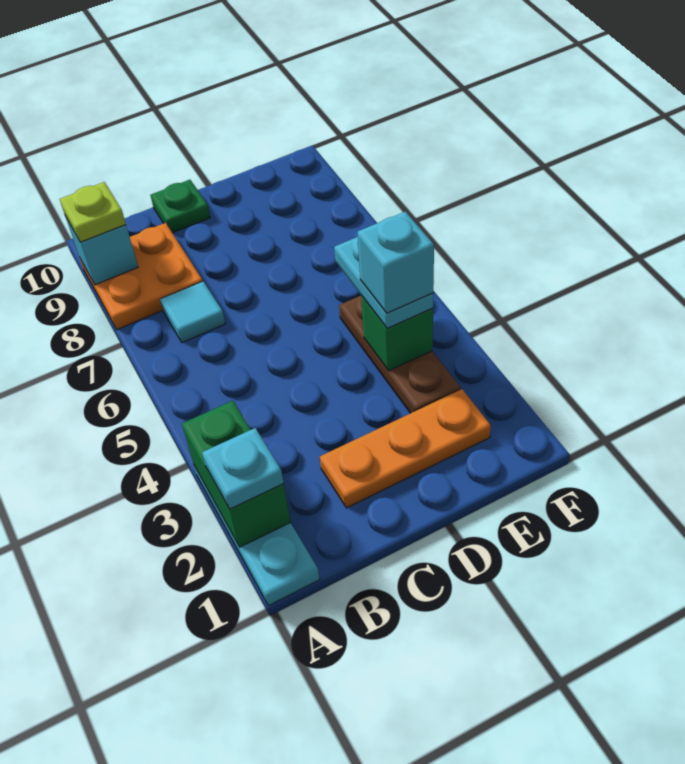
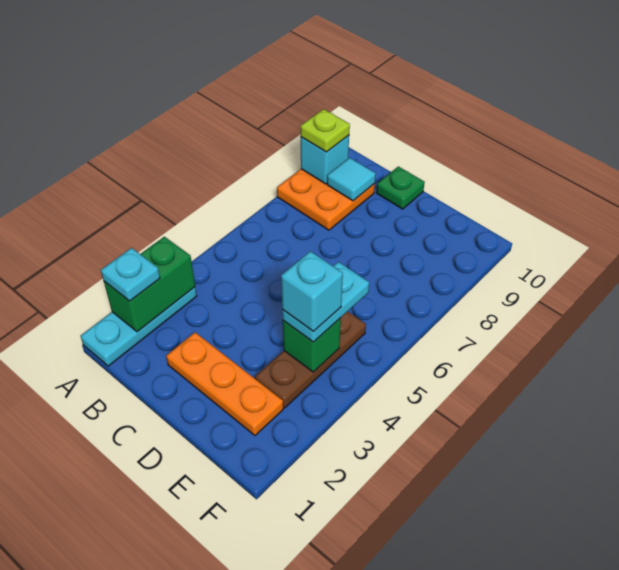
cyan 1x1 tile [160,281,225,343] -> cyan 1x1 tile moved to [327,158,376,201]

